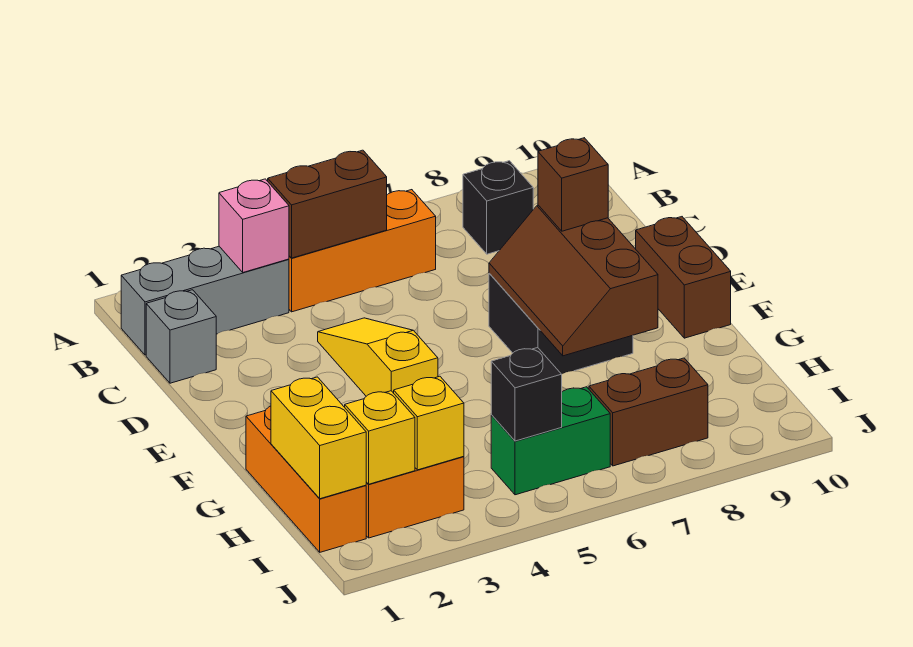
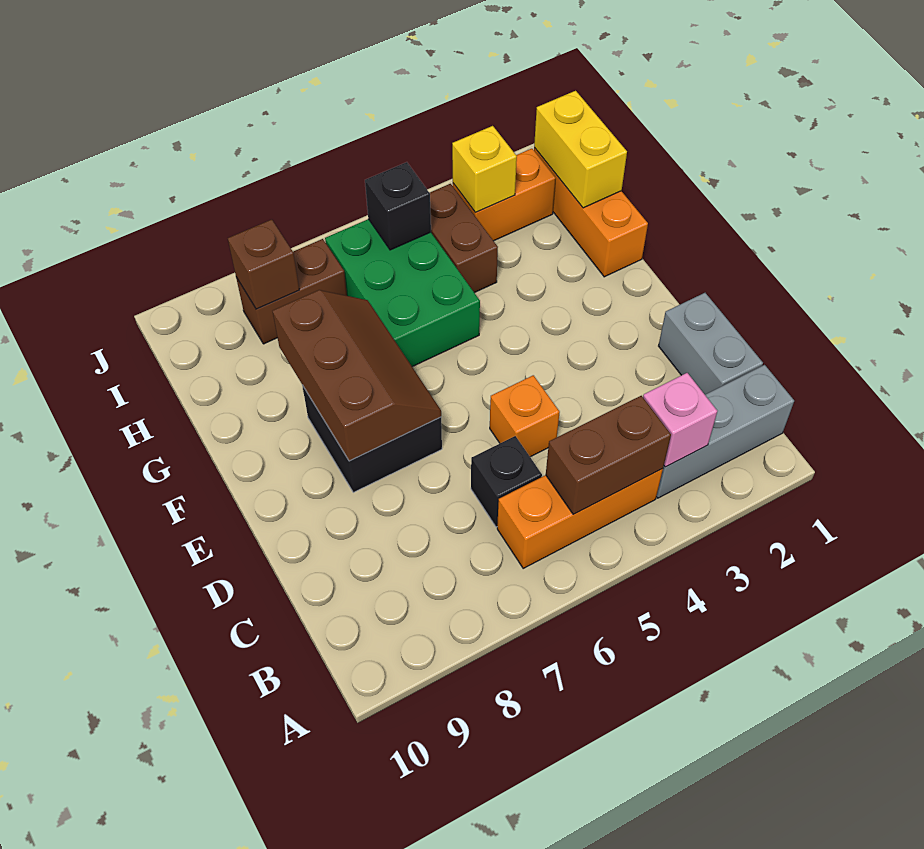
black 1x1 brick [463,161,533,254] -> black 1x1 brick moved to [471,436,542,527]
grey 1x1 brick [146,290,216,383] -> grey 1x2 brick [659,293,763,394]
yellow 1x3 slope [318,318,438,396] -> none
none -> orange 1x1 brick [490,375,560,457]
brown 1x1 brick [538,138,608,231] -> brown 1x1 brick moved to [228,220,299,309]
brown 1x2 brick [636,217,731,338] -> brown 1x2 brick moved to [430,184,498,293]
yellow 1x1 brick [345,391,415,484] -> none
green 1x2 brick [491,387,610,495] -> green 2x3 brick [325,219,480,367]

